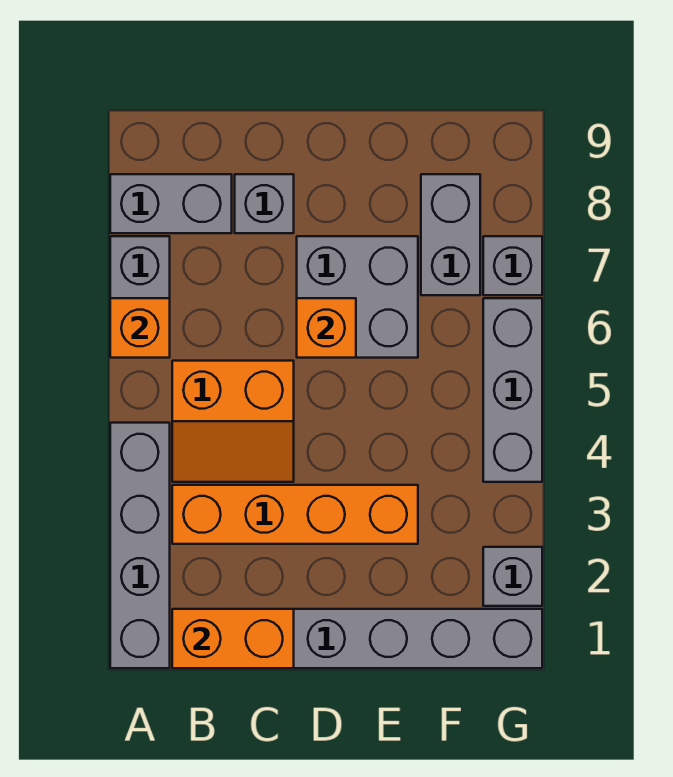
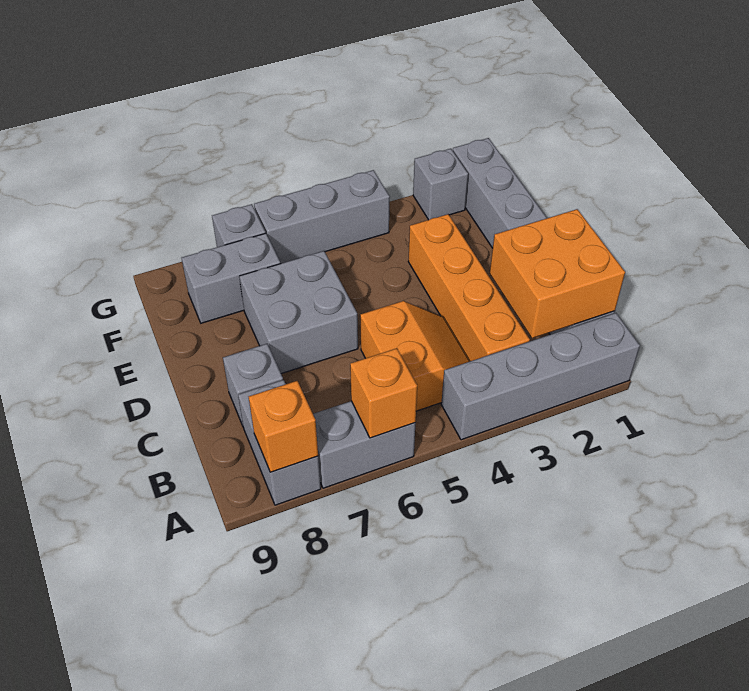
orange 1x2 brick [172,609,294,668] -> orange 2x2 brick [490,209,625,338]
orange 1x1 brick [297,298,356,358] -> orange 1x1 brick moved to [249,381,318,472]

